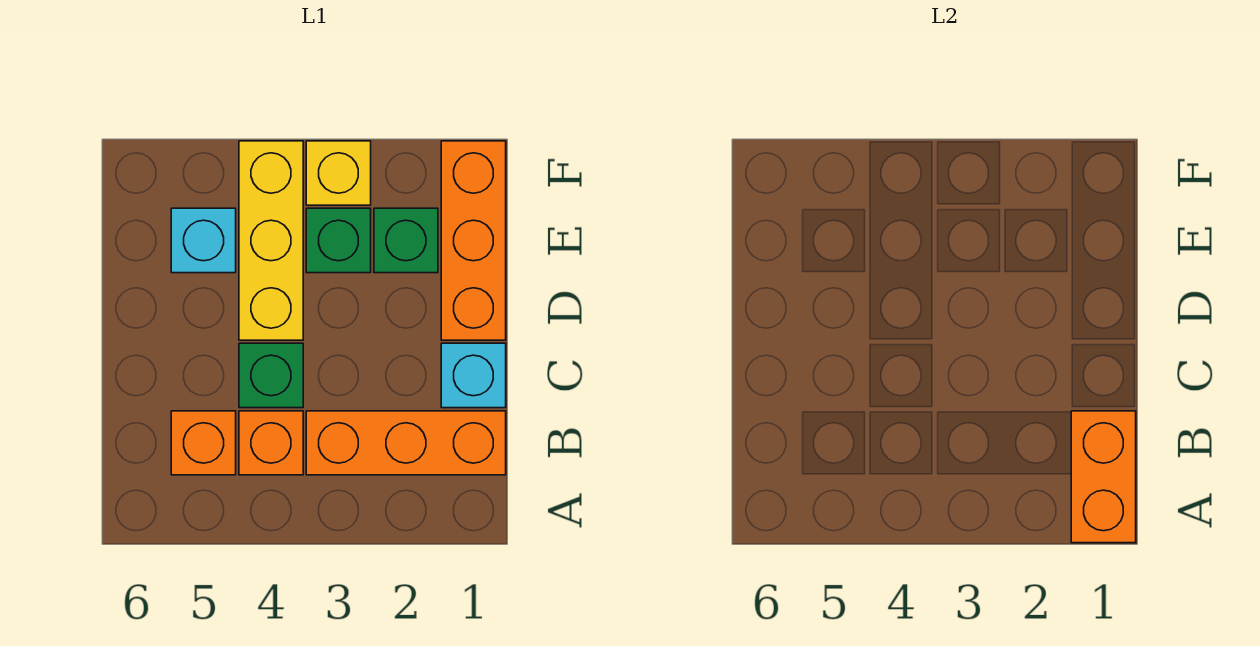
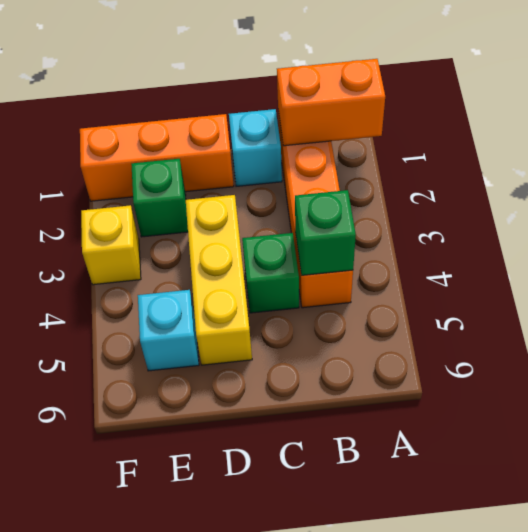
orange 1x1 brick [171,411,236,475] -> none
yellow 1x3 brick [239,141,303,340] -> yellow 1x3 brick turned to [186,195,252,365]
green 1x1 brick [306,208,371,273] -> green 1x1 brick moved to [295,190,356,275]

